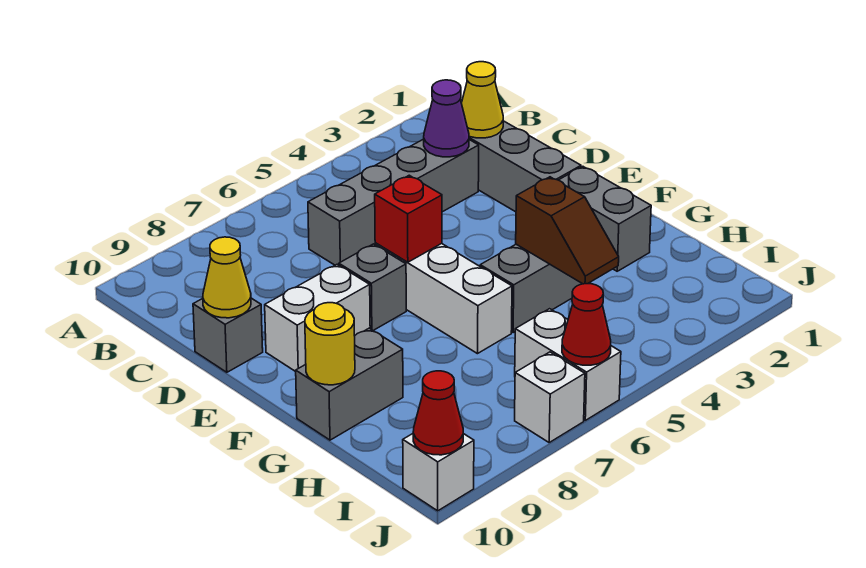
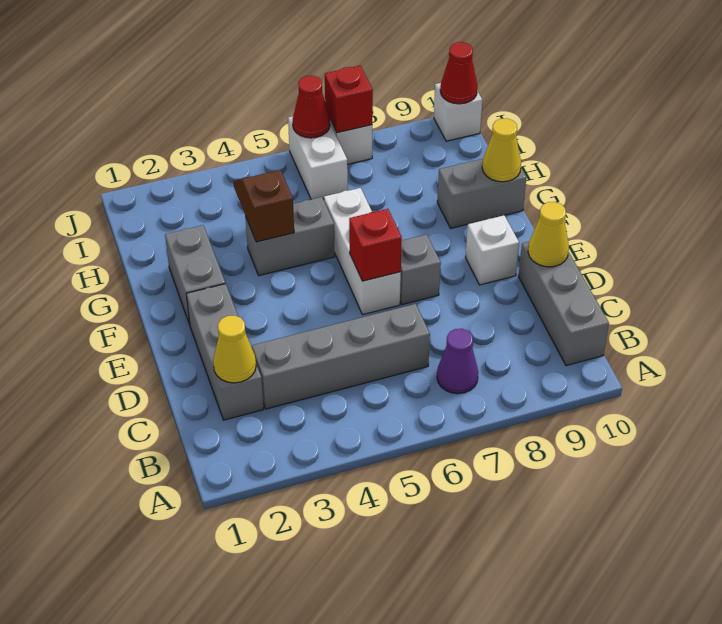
purple 1x1 cone [424,80,469,157] -> purple 1x1 cone moved to [437,329,478,394]
grey 1x1 brick [193,298,263,372] -> grey 1x3 brick [518,242,609,366]
white 1x2 brick [265,264,370,372] -> white 1x1 brick [466,215,519,285]
yellow 1x1 round brick [305,303,355,385] -> yellow 1x1 cone [482,118,521,182]
none -> red 1x1 brick [325,66,373,133]

